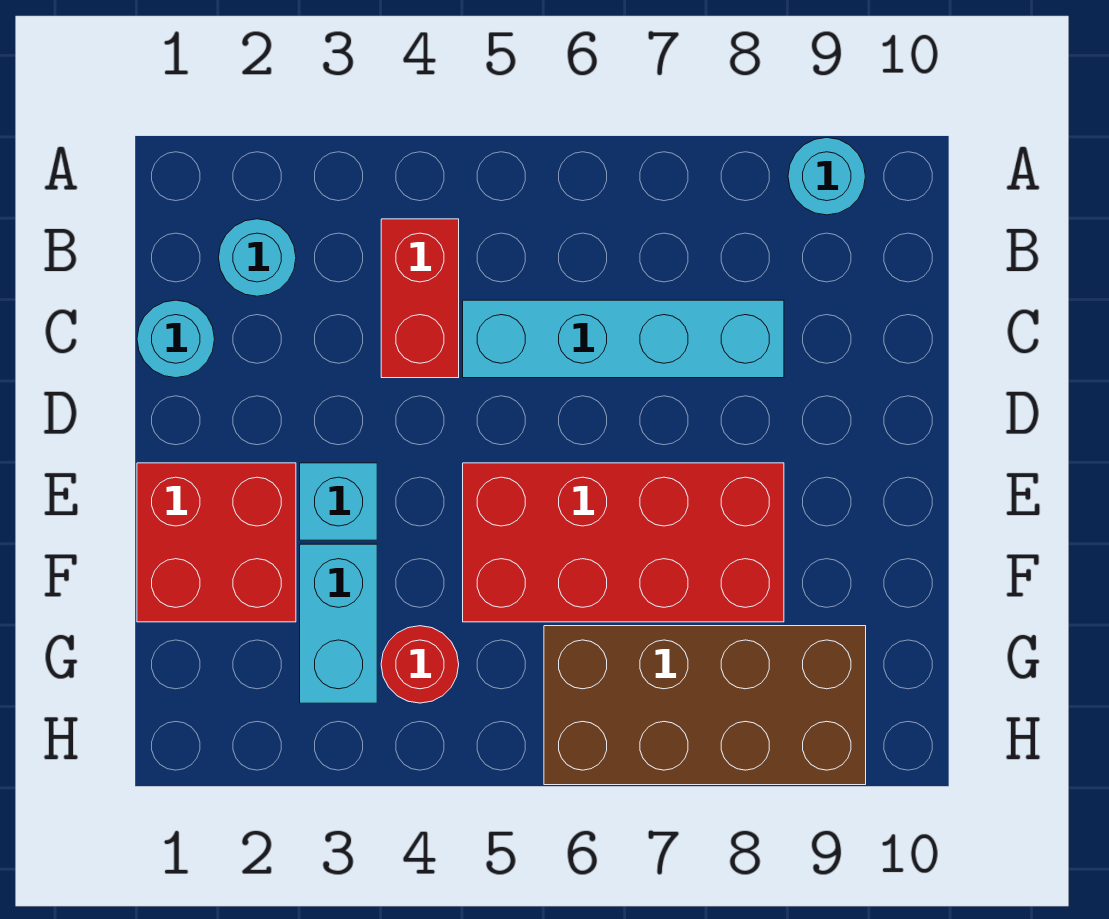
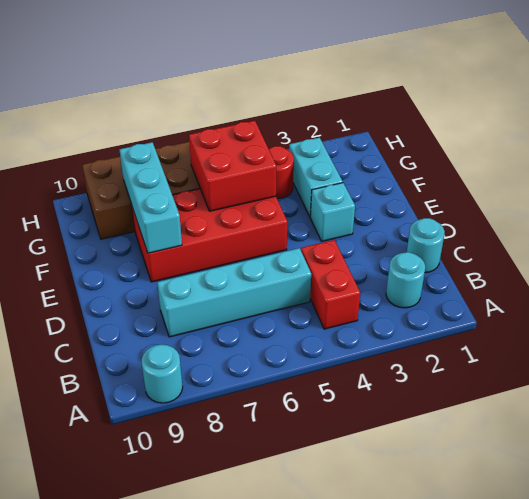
red 2x2 brick [137,463,296,622] -> red 2x2 brick moved to [189,121,276,211]
none -> cyan 1x3 brick [119,142,182,253]

